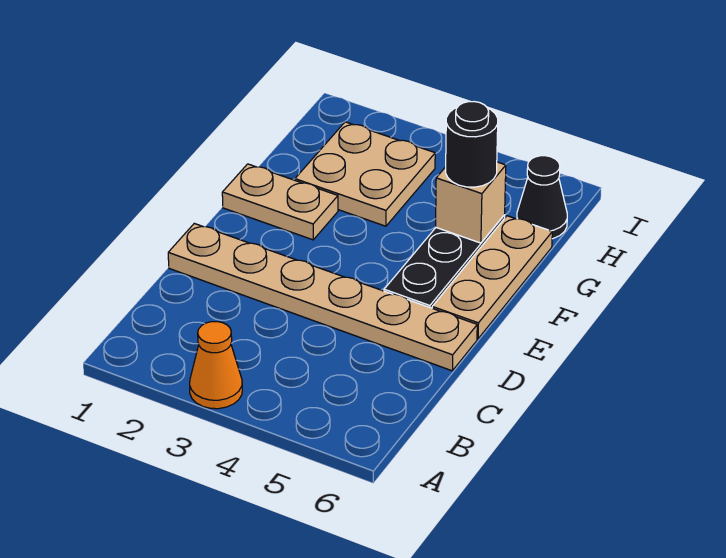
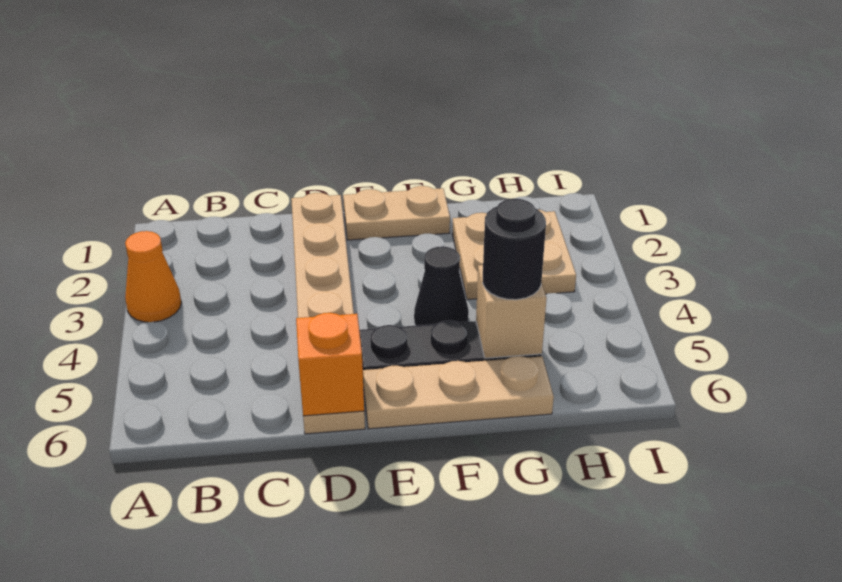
none -> orange 1x1 brick [296,313,364,416]
tan 1x2 plate [222,164,338,240] -> tan 1x2 plate turned to [343,186,450,240]
black 1x1 cone [517,156,567,239] -> black 1x1 cone moved to [414,246,469,326]

